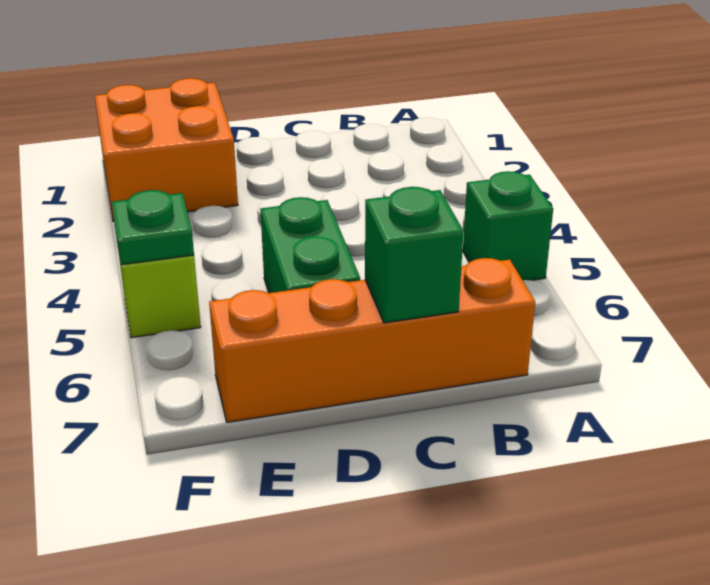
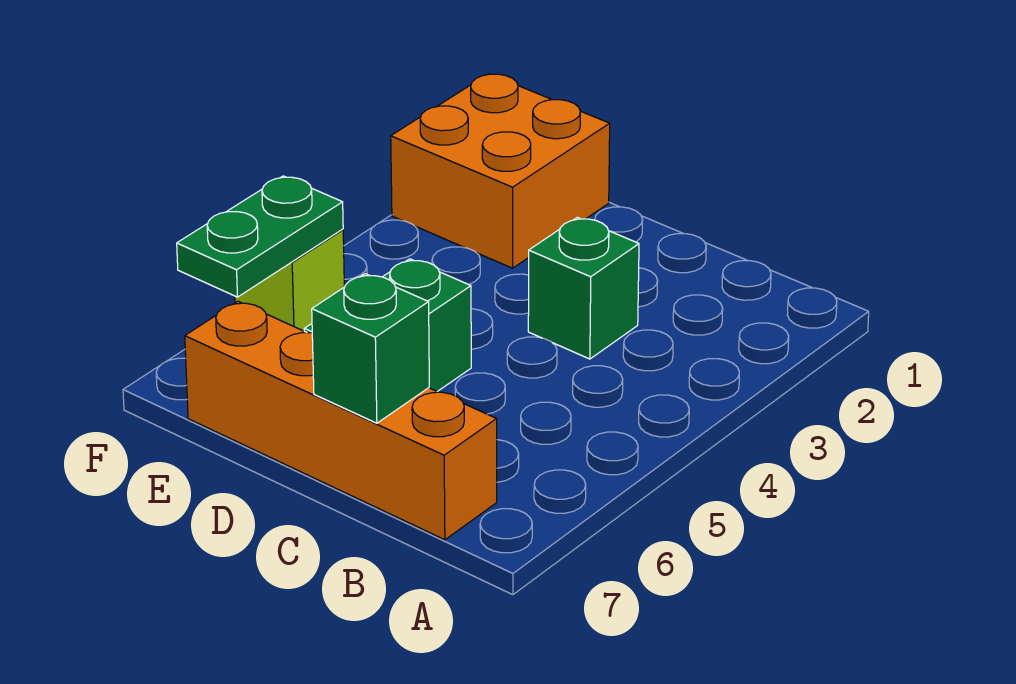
green 1x1 brick [463,171,553,280] -> green 1x1 brick moved to [528,217,639,359]
green 1x1 plate [112,190,194,265] -> green 1x2 plate [177,176,343,297]

